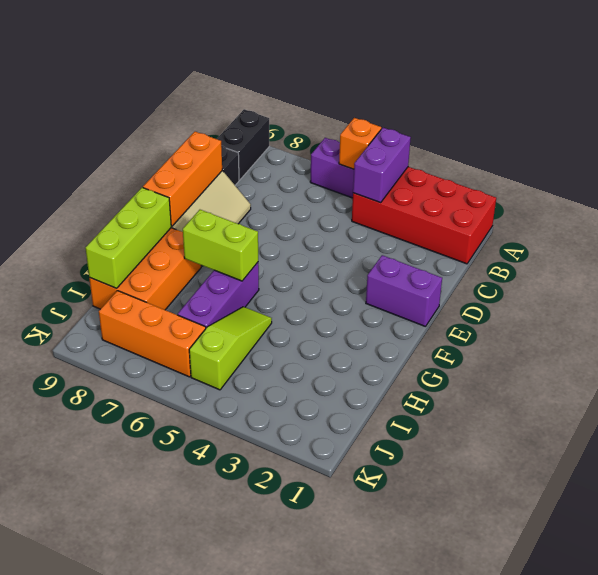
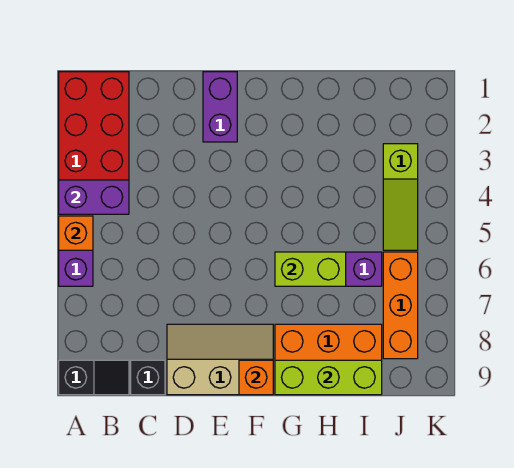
black 1x2 brick [217,109,269,180] -> black 1x2 slope [59,360,129,395]
orange 1x3 brick [143,132,222,226] -> orange 1x1 brick [239,360,273,395]
lime 1x2 brick [183,210,258,281] -> lime 1x2 brick turned to [275,252,346,286]
lime 1x3 slope [189,307,272,390] -> lime 1x3 slope turned to [383,144,418,250]

